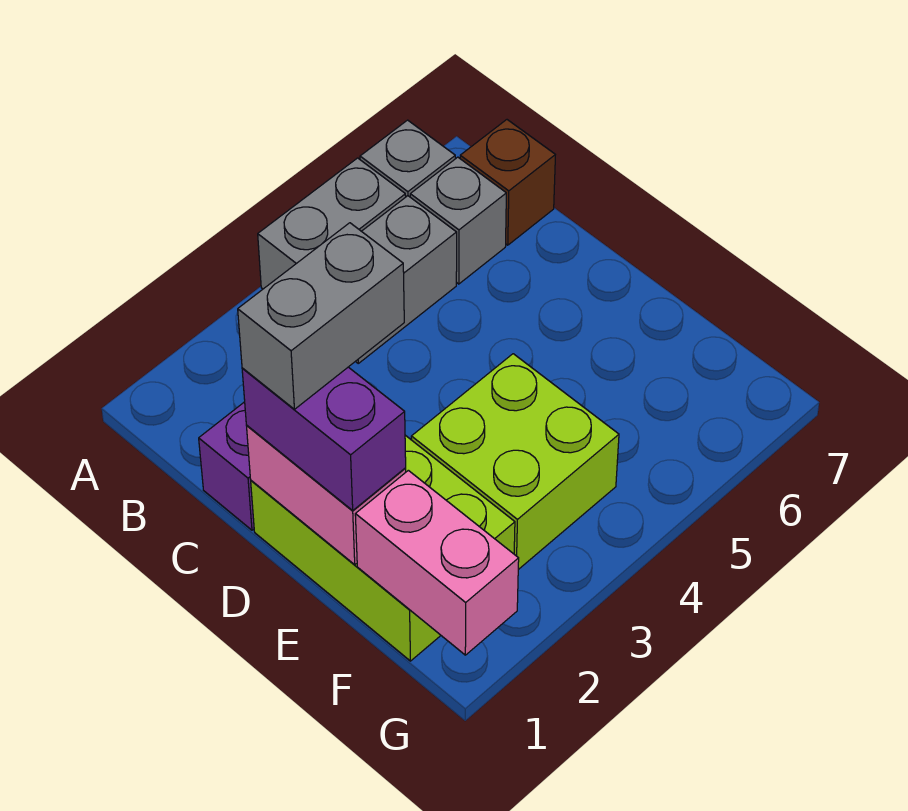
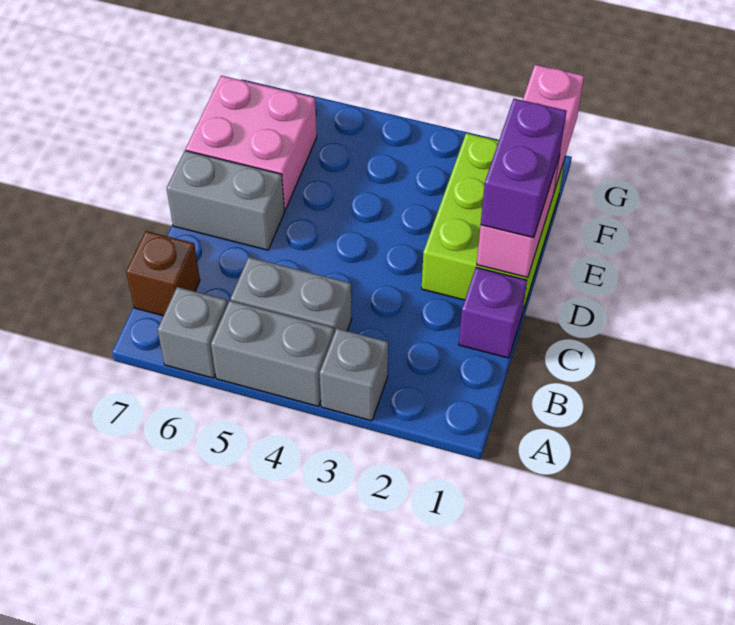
grey 1x1 brick [410,157,506,284] -> grey 1x1 brick moved to [320,329,388,421]
grey 1x2 brick [238,223,404,409] -> grey 1x2 brick moved to [167,151,285,250]
lime 2x2 brick [411,354,619,570] -> none
none -> pink 2x2 brick [186,76,317,211]

